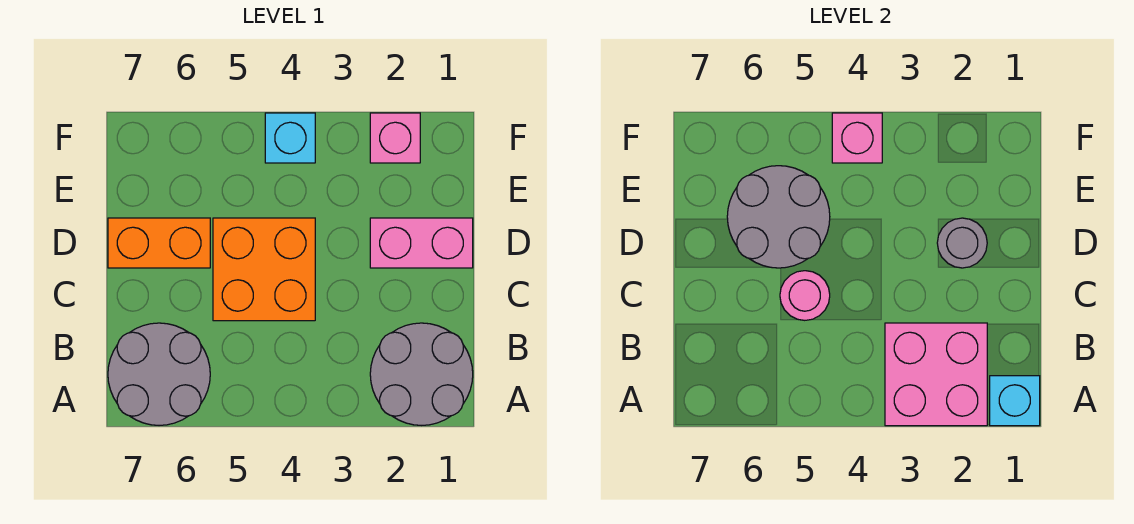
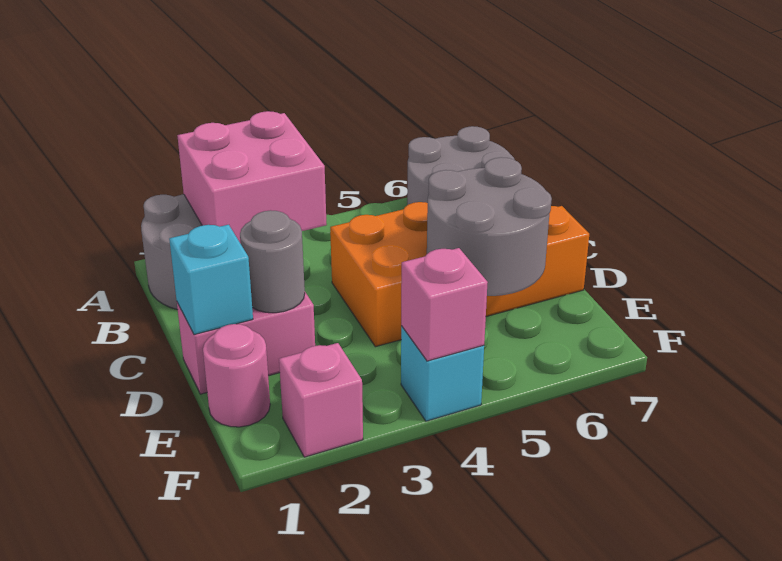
cyan 1x1 brick [990,376,1040,426] -> cyan 1x1 brick moved to [169,225,253,335]
pink 1x1 round brick [780,271,830,320] -> pink 1x1 round brick moved to [203,324,270,427]

